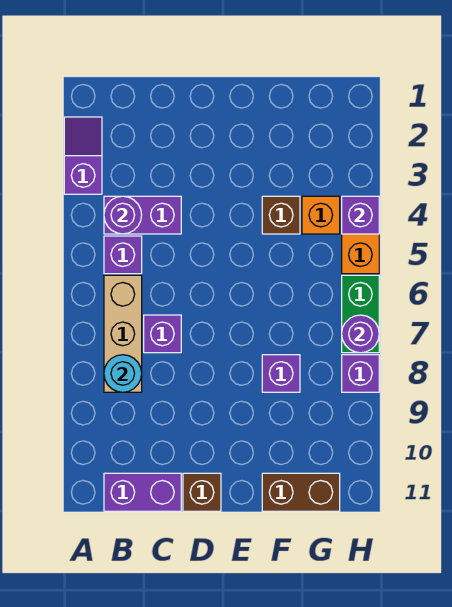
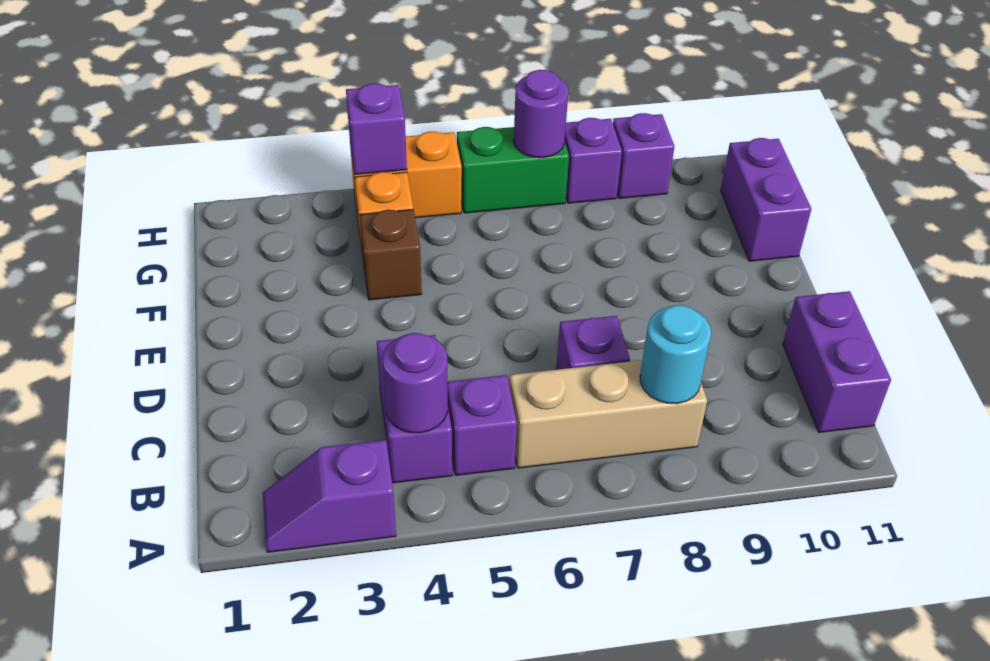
brown 1x1 brick [183,473,221,511] -> none
purple 1x1 brick [262,355,300,392] -> purple 1x1 brick moved to [613,113,674,198]
brown 1x2 brick [262,473,340,511] -> purple 1x2 brick [721,138,811,261]

